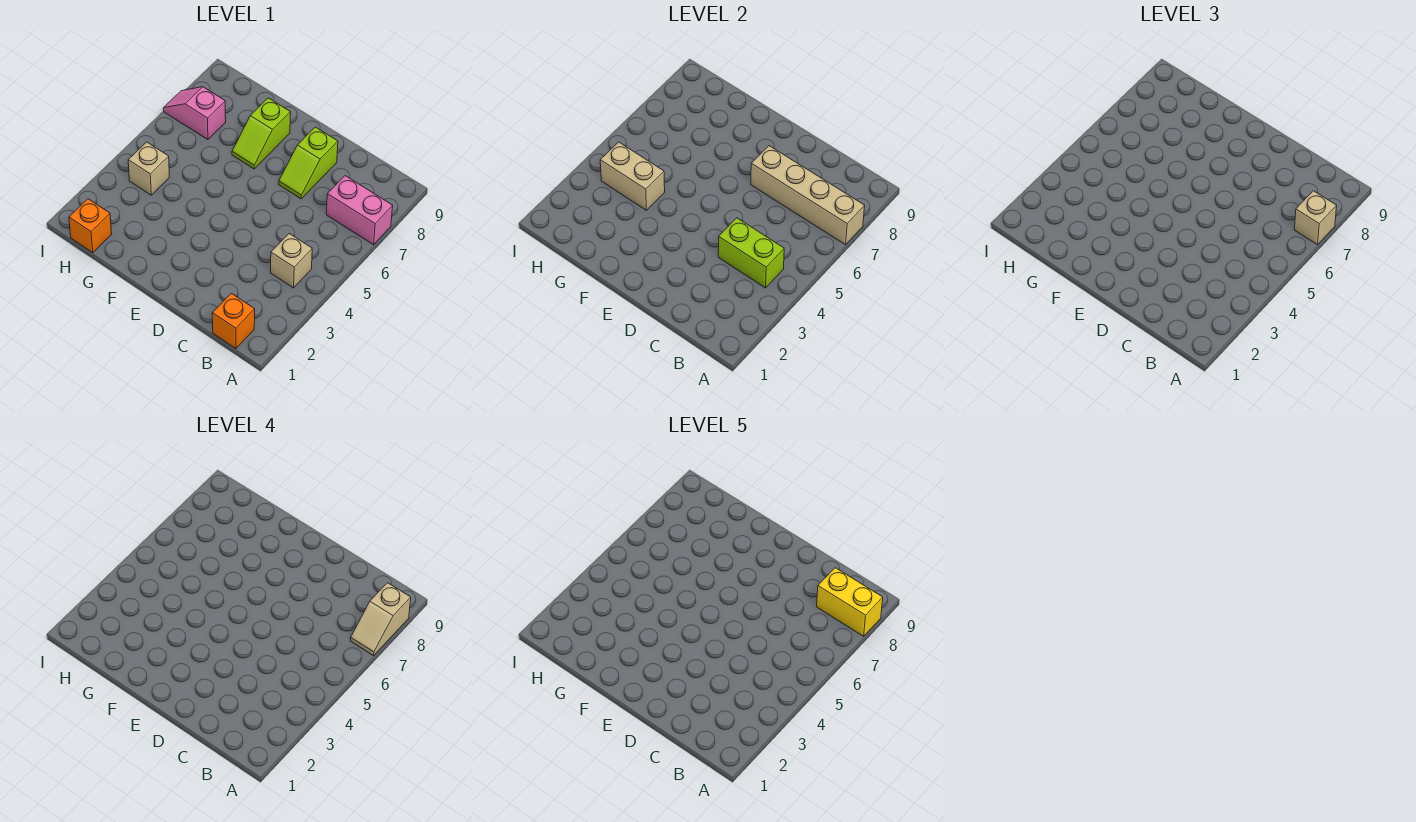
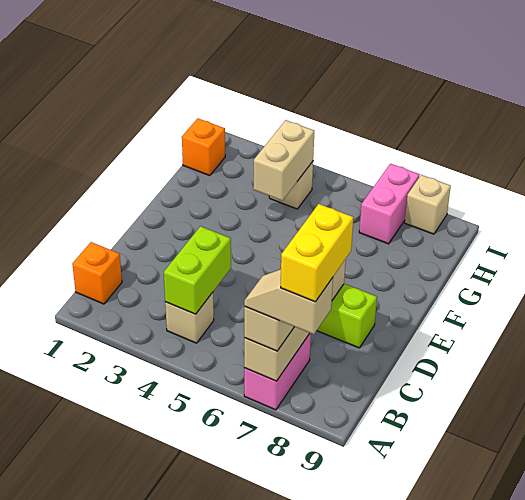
lime 1x2 slope [232,98,290,169] -> none
pink 1x2 slope [163,87,226,140] -> pink 1x2 brick [359,164,420,244]
none -> tan 1x1 brick [405,175,451,234]

